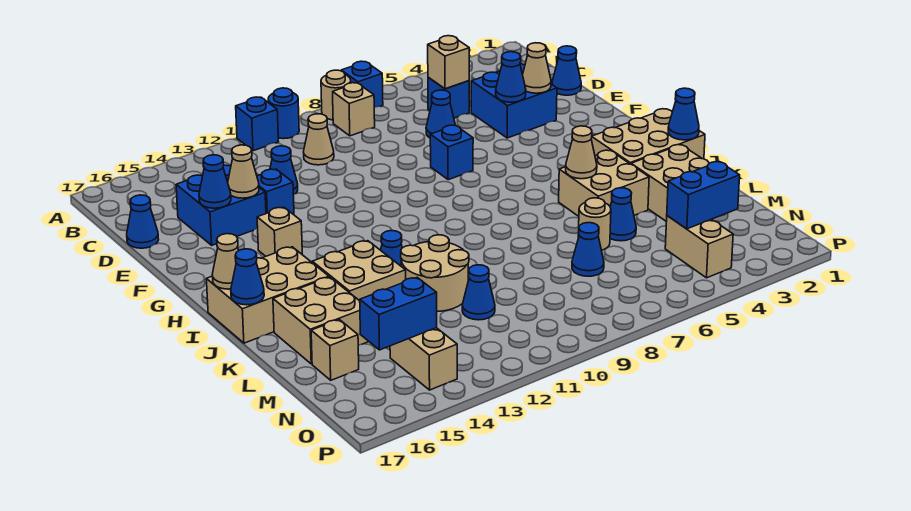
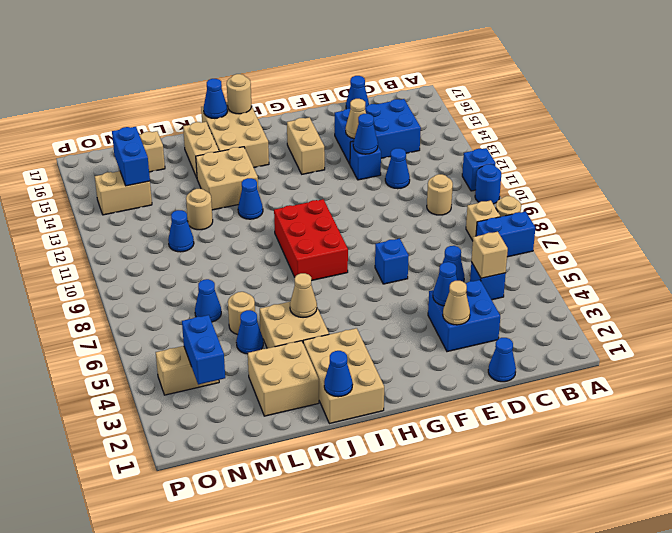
blue 1x1 brick [341,61,383,107] -> blue 1x2 brick [476,212,535,257]
tan 1x1 cone [304,114,334,165] -> tan 1x1 round brick [427,174,453,215]
blue 2x2 brick [176,165,266,245] -> blue 2x3 brick [335,99,421,164]
blue 1x1 cone [199,155,231,208] -> blue 1x1 cone moved to [353,114,378,154]
tan 1x1 brick [257,207,302,256] -> tan 1x2 brick [287,117,325,174]
none -> red 2x3 brick [274,199,348,281]
tan 1x1 cone [212,234,239,289] -> tan 1x1 round brick [227,74,252,114]
tan 2x2 round brick [401,235,469,311] -> tan 1x1 round brick [186,189,213,230]
tan 2x2 brick [273,277,368,364] -> tan 1x2 brick [183,122,219,178]

